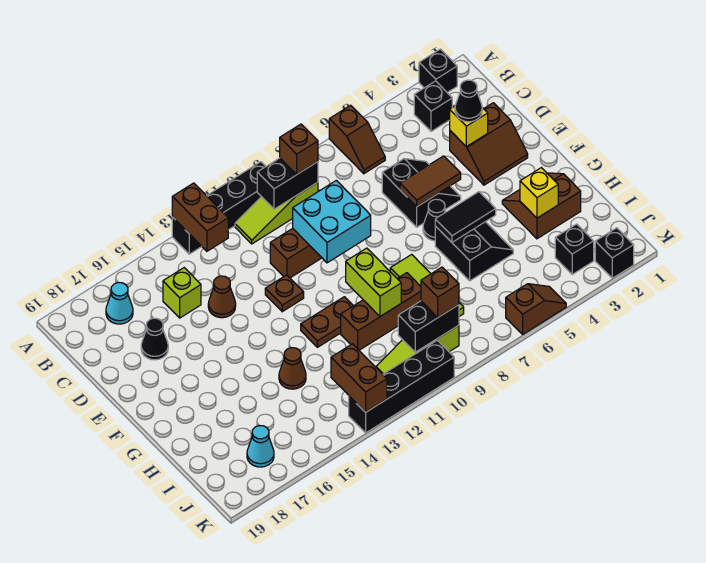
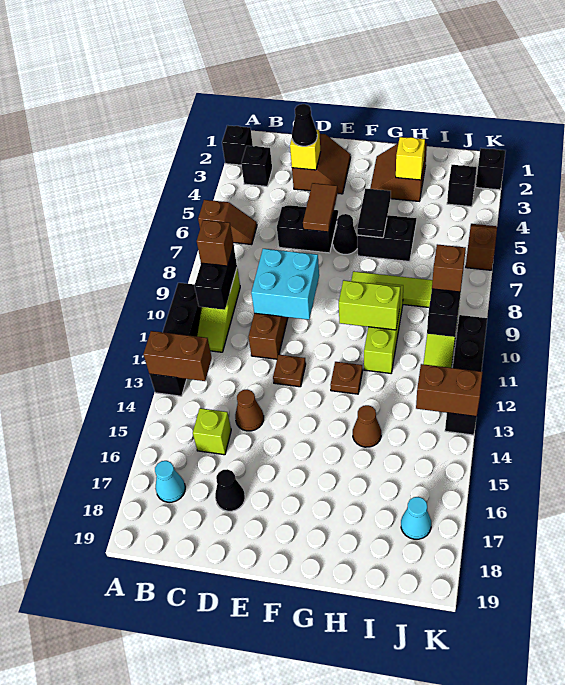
brown 1x2 plate [301,297,353,347] -> brown 1x1 plate [331,362,363,394]
brown 1x3 brick [341,273,421,350] -> lime 1x3 brick [364,282,403,373]

